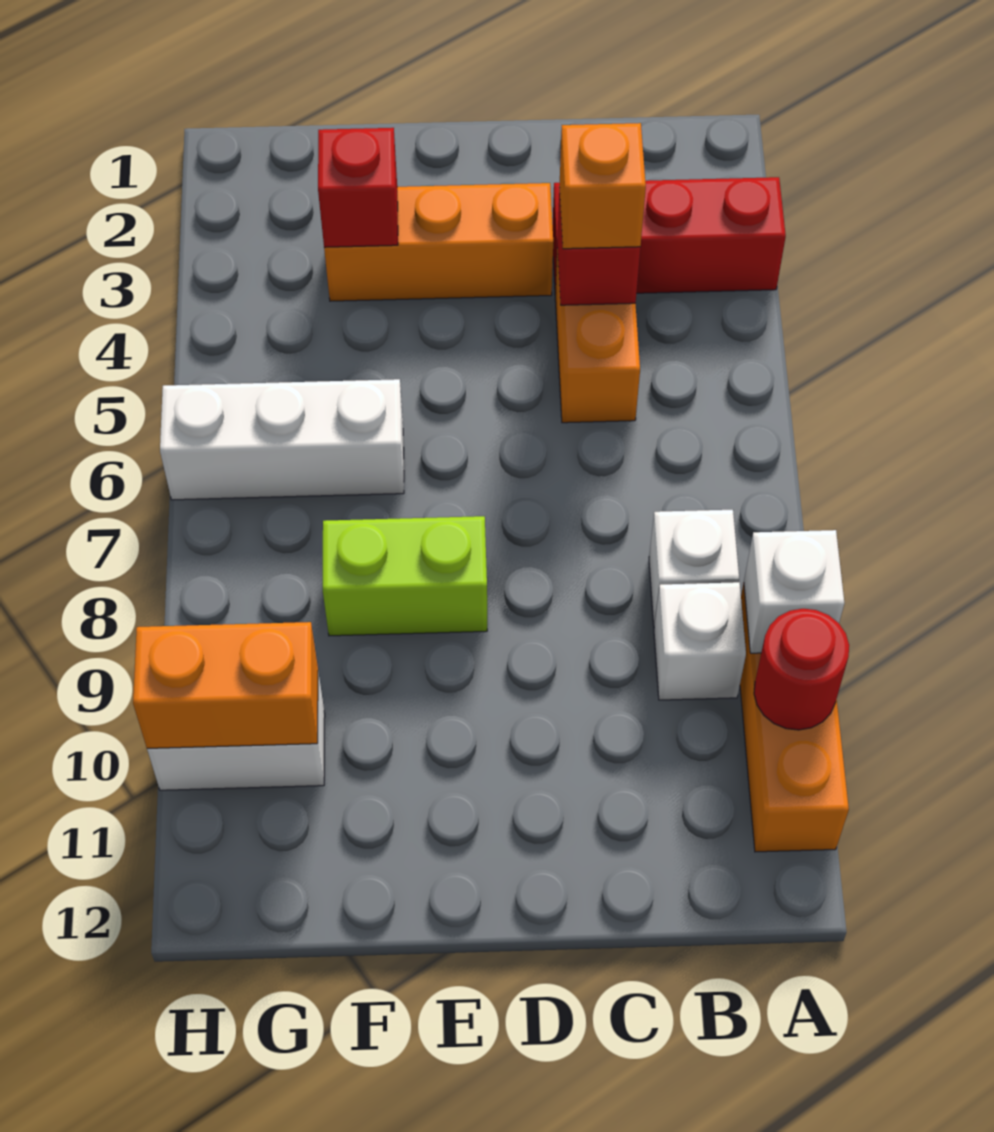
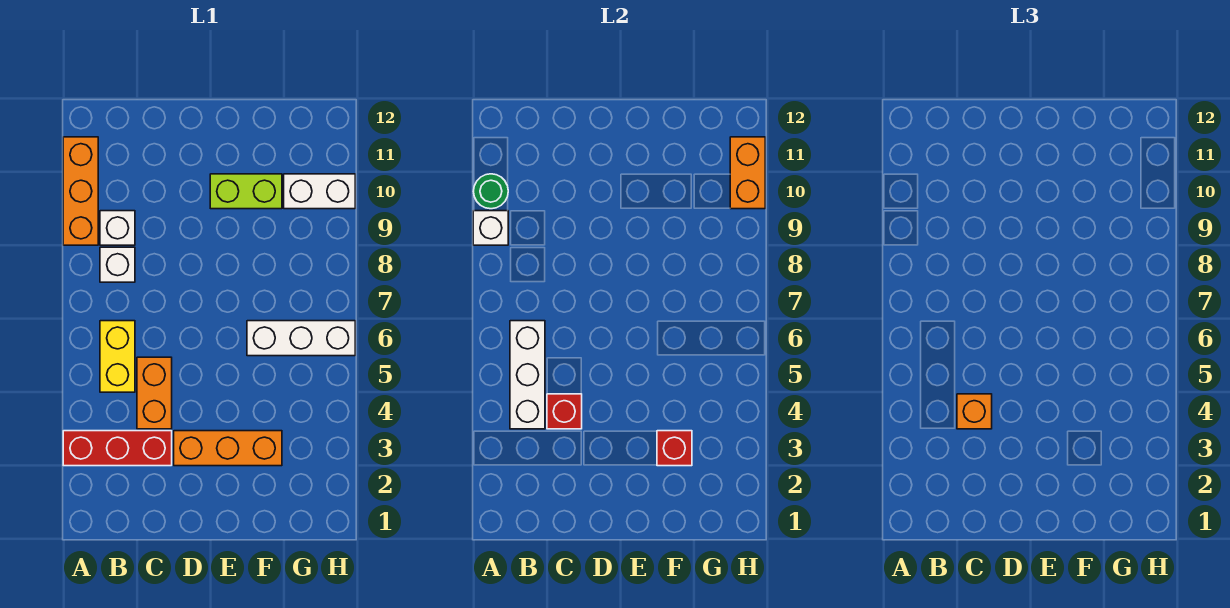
red 1x1 round brick [754,609,849,730] -> green 1x1 round brick [473,174,508,209]
none -> white 1x3 brick [510,321,545,429]
none -> yellow 1x2 brick [100,321,135,392]
lime 1x2 brick [323,516,487,636] -> lime 1x2 brick moved to [210,174,282,209]
orange 1x2 brick [133,622,318,748] -> orange 1x2 brick turned to [730,137,765,209]

